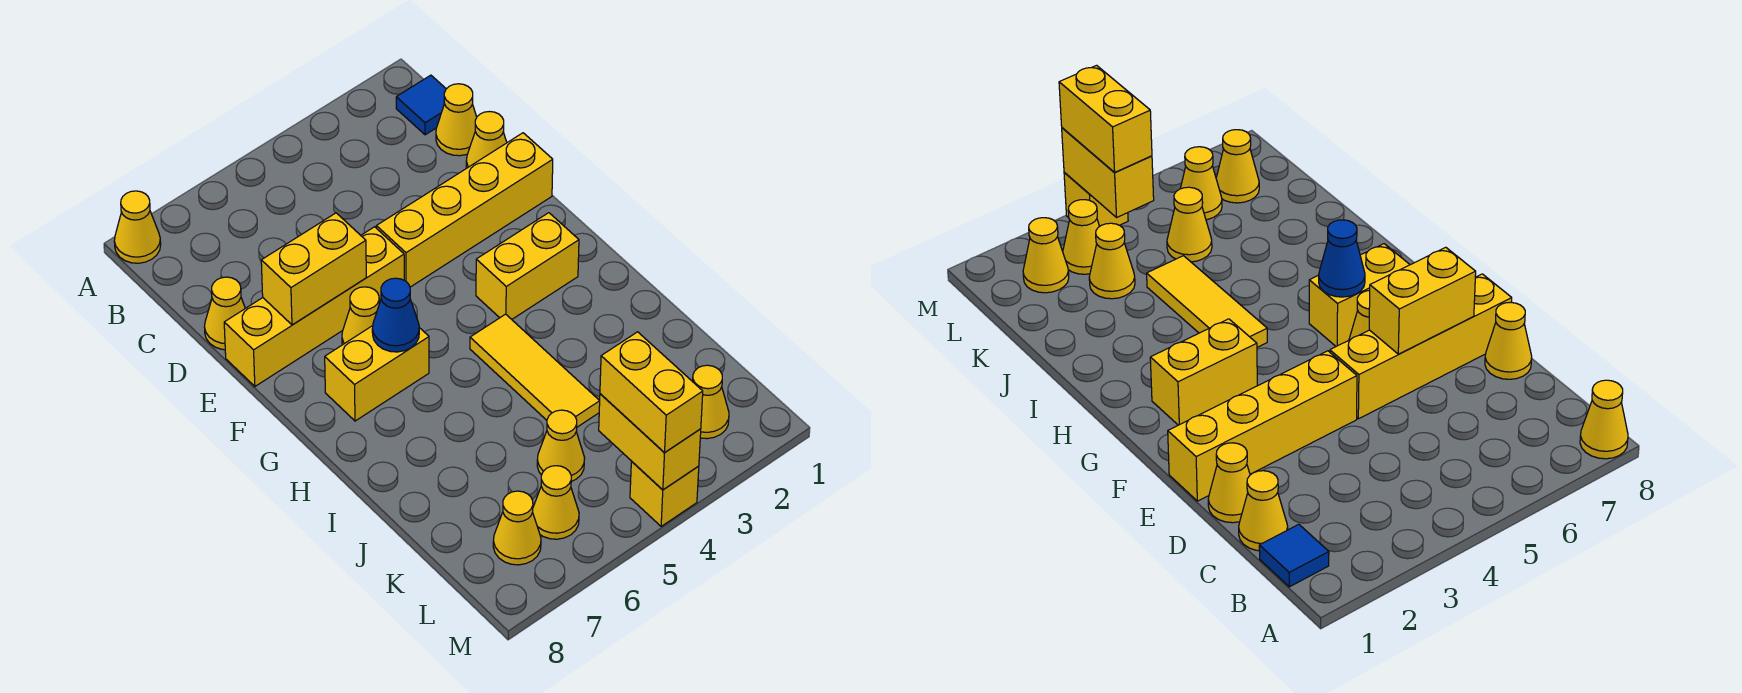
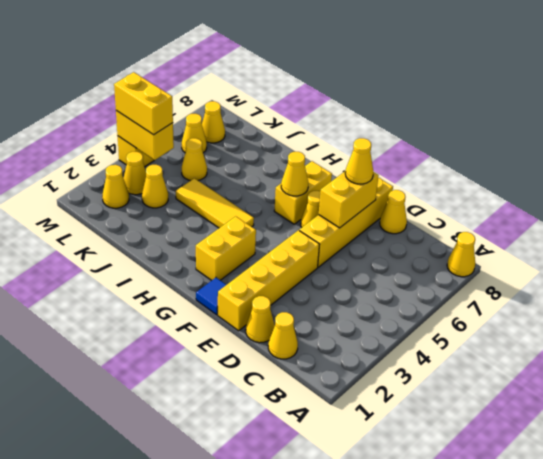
blue 1x1 tile [396,75,446,135] -> blue 1x1 tile moved to [196,278,226,315]
none -> yellow 1x1 cone [345,138,373,184]
blue 1x1 cone [372,278,419,352] -> yellow 1x1 cone [281,152,308,196]

